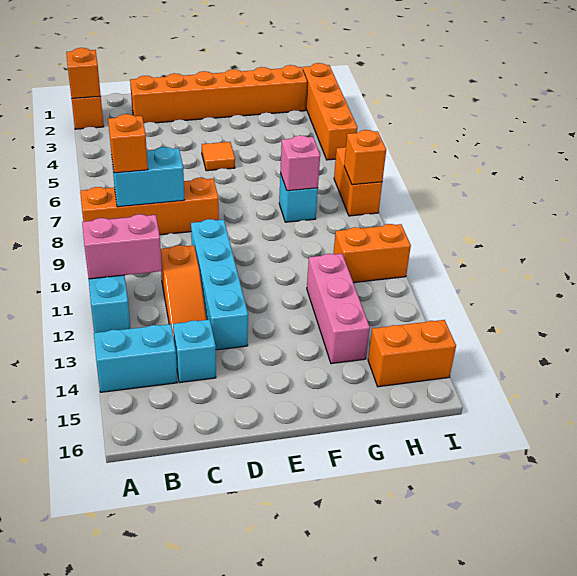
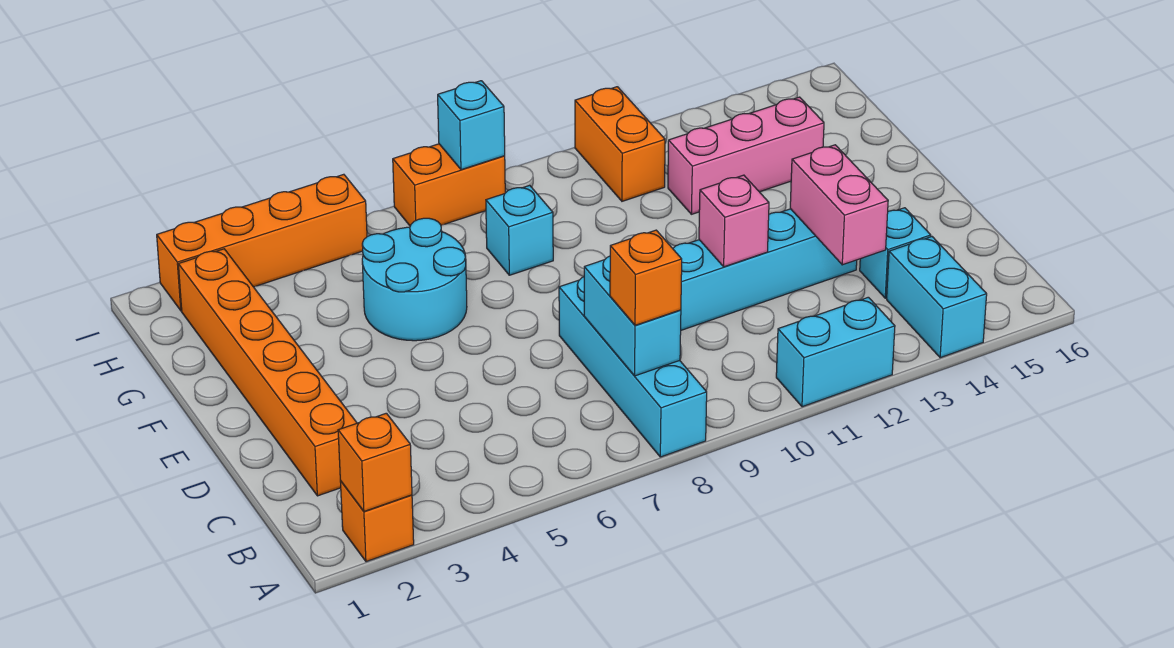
orange 1x4 brick [80,178,219,235] -> cyan 1x4 brick [559,277,707,457]
pink 1x2 brick [82,214,162,279] -> pink 1x2 brick moved to [790,145,888,265]
orange 1x3 slope [161,245,206,338] -> none
orange 1x1 tile [202,142,235,171] -> none
none -> cyan 2x2 round brick [362,218,467,341]
pink 1x1 brick [280,135,320,191] -> pink 1x1 brick moved to [699,175,769,267]
orange 1x2 brick [368,320,456,387] -> none
orange 1x1 brick [344,130,386,185] -> cyan 1x1 brick [438,81,505,170]

